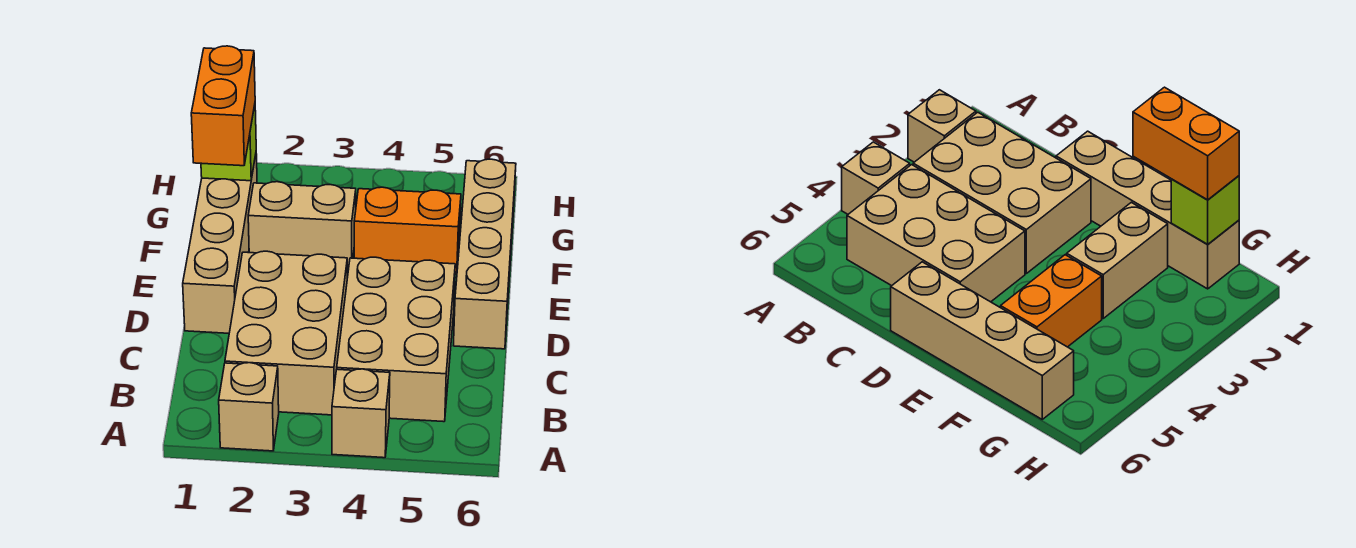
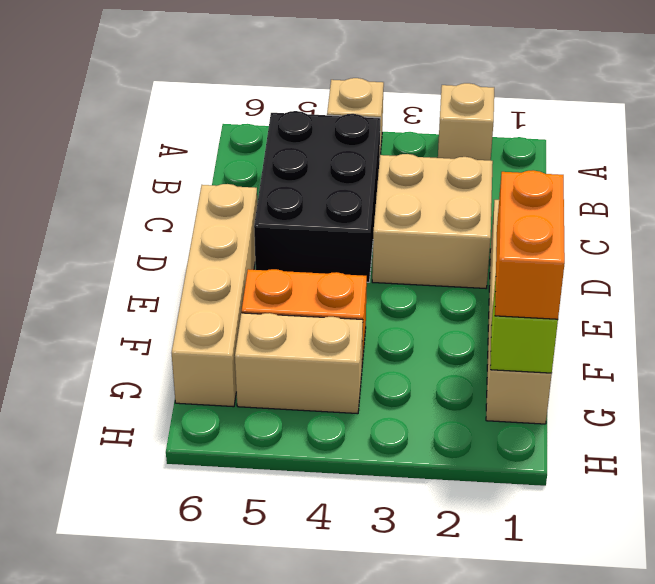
tan 2x3 brick [225,251,347,415] -> tan 2x2 brick [372,154,493,288]
tan 2x3 brick [337,257,455,422] -> black 2x3 brick [254,111,380,282]
tan 1x2 brick [248,182,356,268] -> tan 1x2 brick moved to [235,313,363,414]

